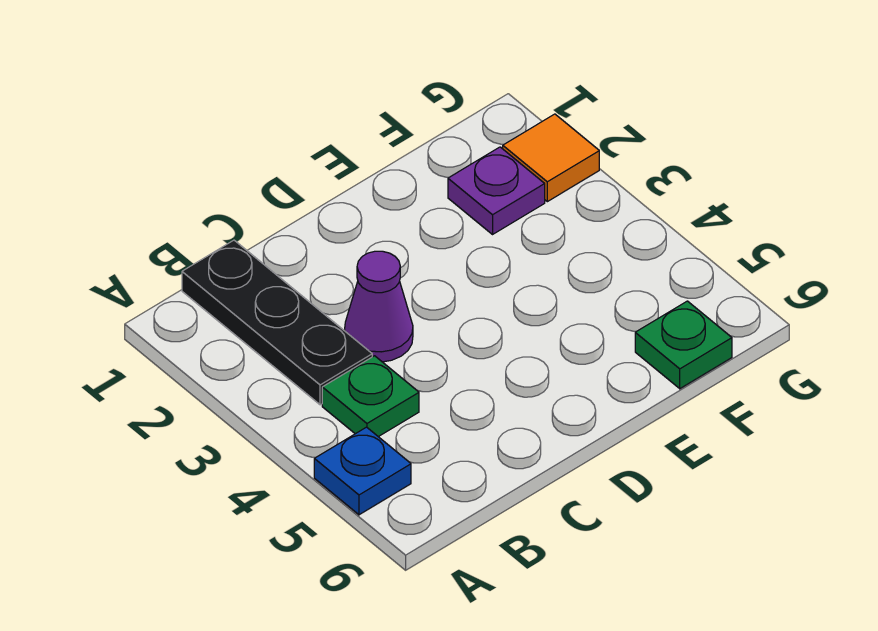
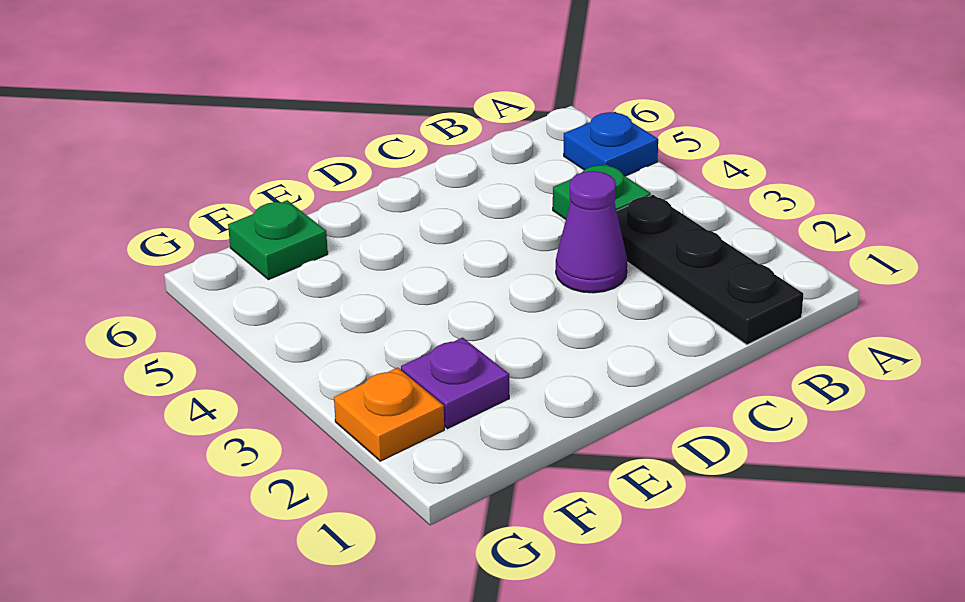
orange 1x1 tile [503,114,599,202] -> orange 1x1 plate [334,368,444,461]

